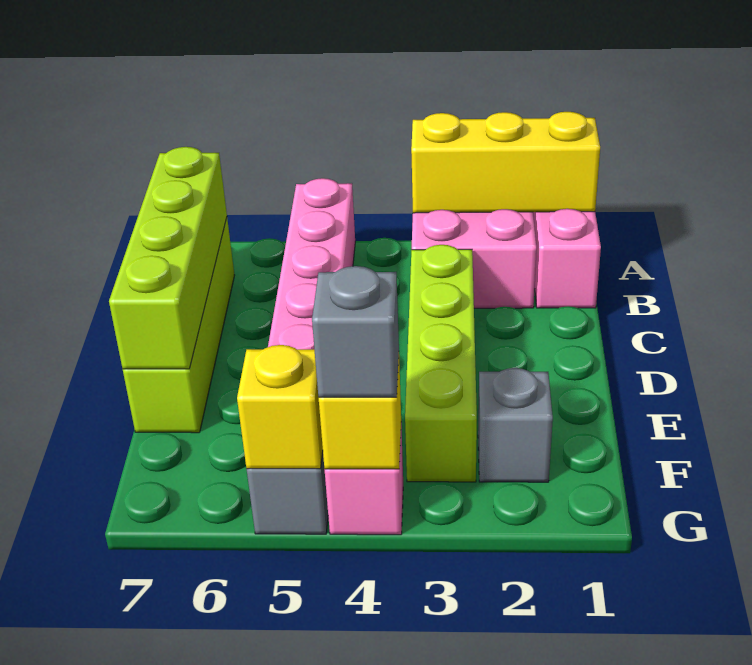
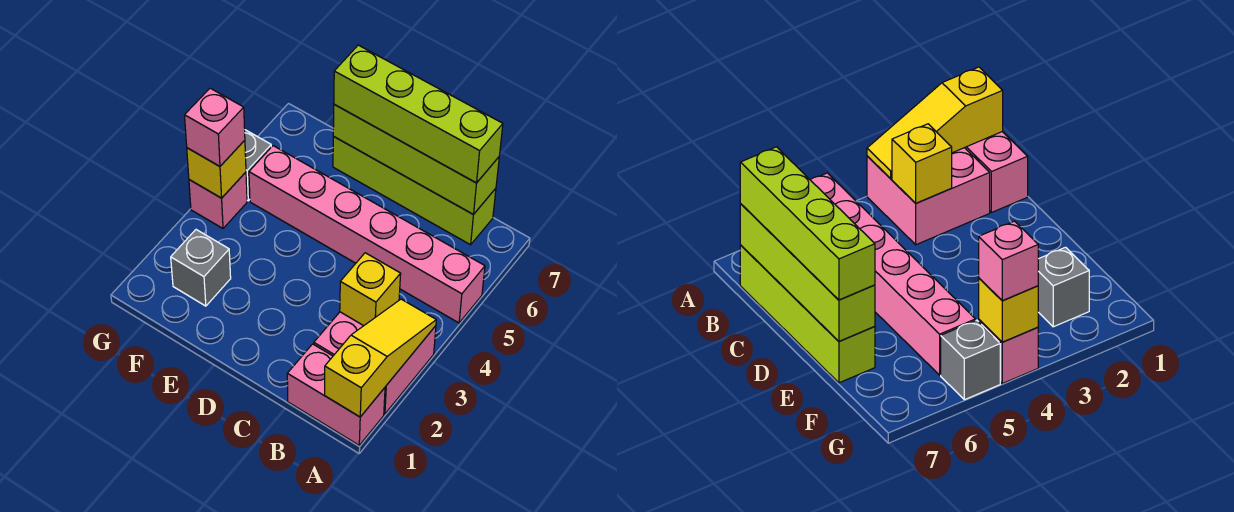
yellow 1x3 brick [411,112,600,213] -> yellow 1x3 slope [325,299,436,417]
lime 1x4 brick [405,245,477,482] -> lime 1x4 brick moved to [334,45,503,183]
grey 1x1 brick [312,266,399,397] -> pink 1x1 brick [185,88,245,166]
yellow 1x1 brick [237,345,323,469] -> yellow 1x1 brick moved to [340,253,401,326]

